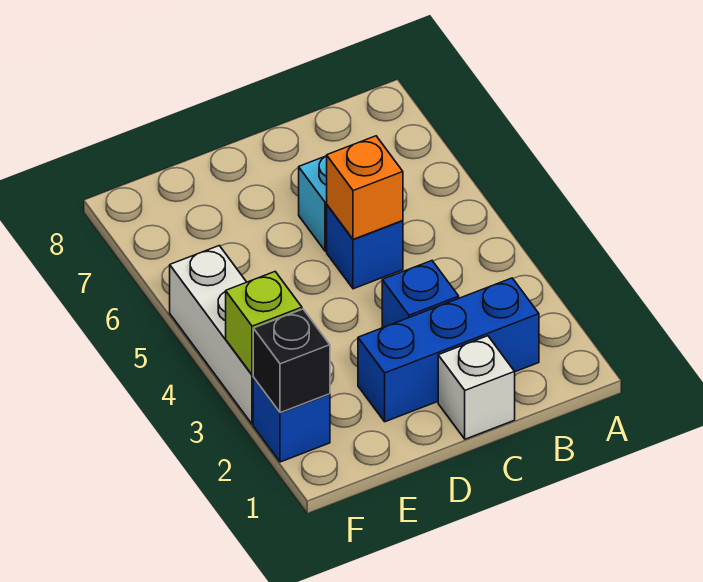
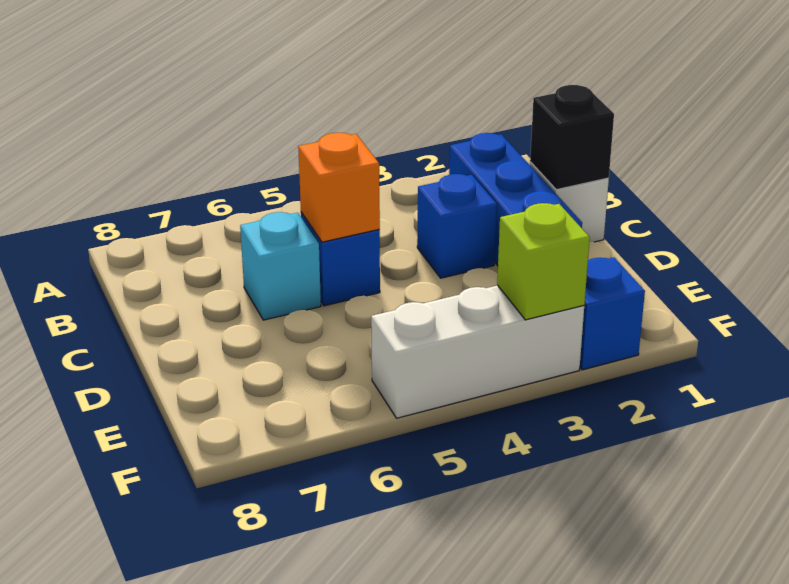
black 1x1 brick [253,309,330,413] -> black 1x1 brick moved to [530,85,614,190]

